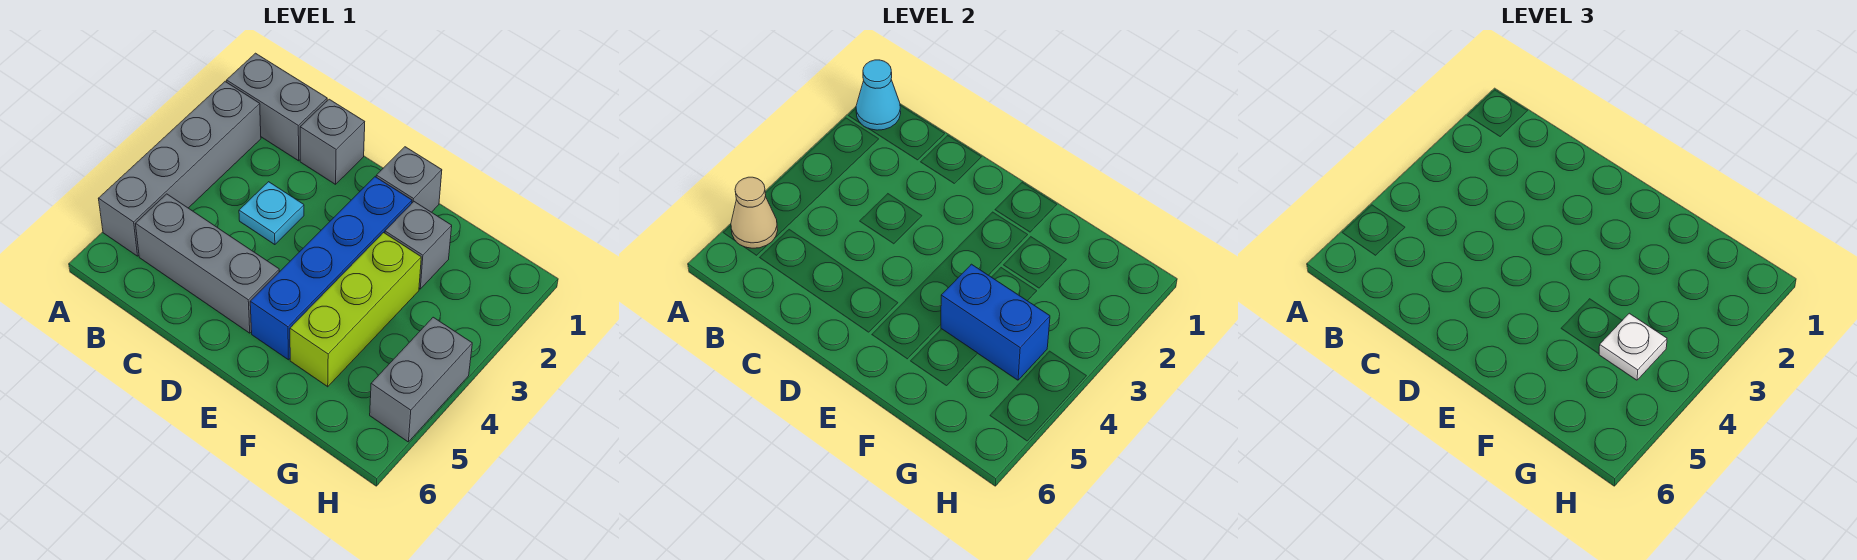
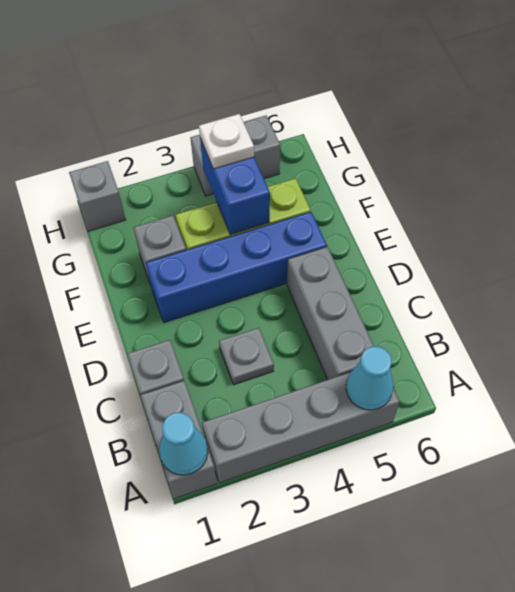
tan 1x1 cone [731,177,778,248] -> cyan 1x1 cone [346,346,393,410]
cyan 1x1 plate [239,182,304,245] -> grey 1x1 plate [219,328,274,385]
grey 1x1 brick [376,147,442,212] -> grey 1x1 brick moved to [69,161,126,231]

